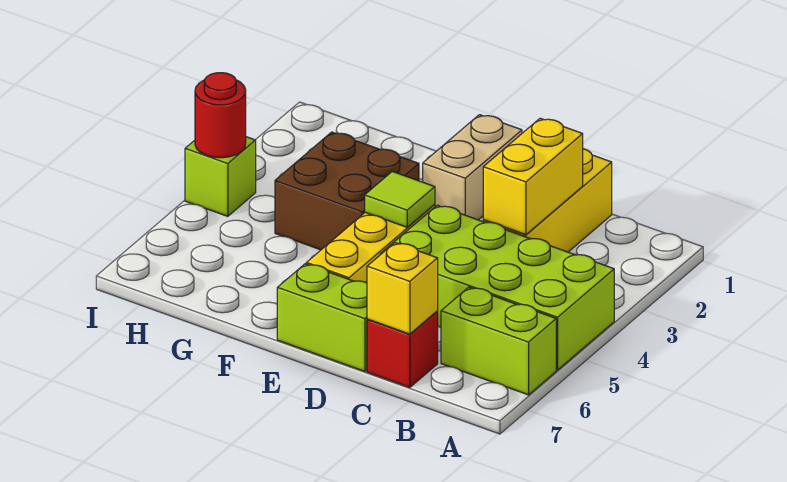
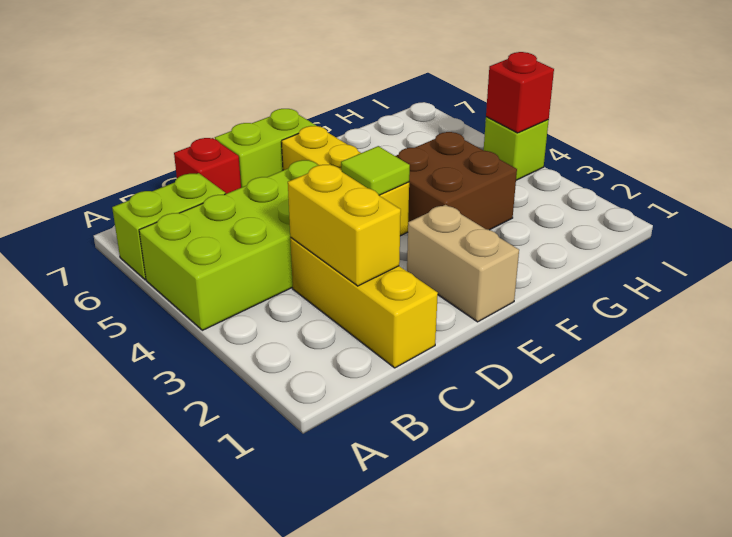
yellow 1x1 brick [367,243,438,334] -> none
red 1x1 round brick [195,73,246,158] -> red 1x1 brick [486,52,554,133]

